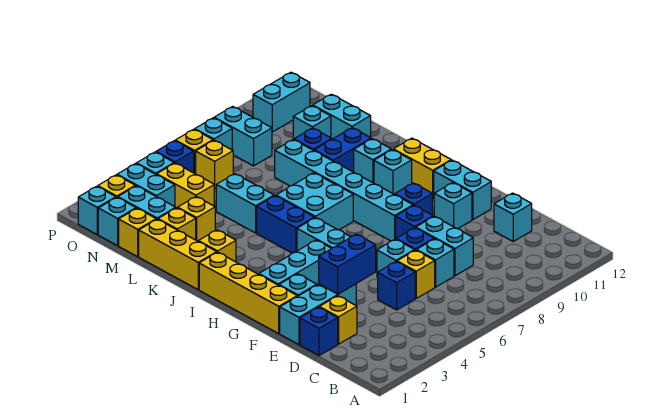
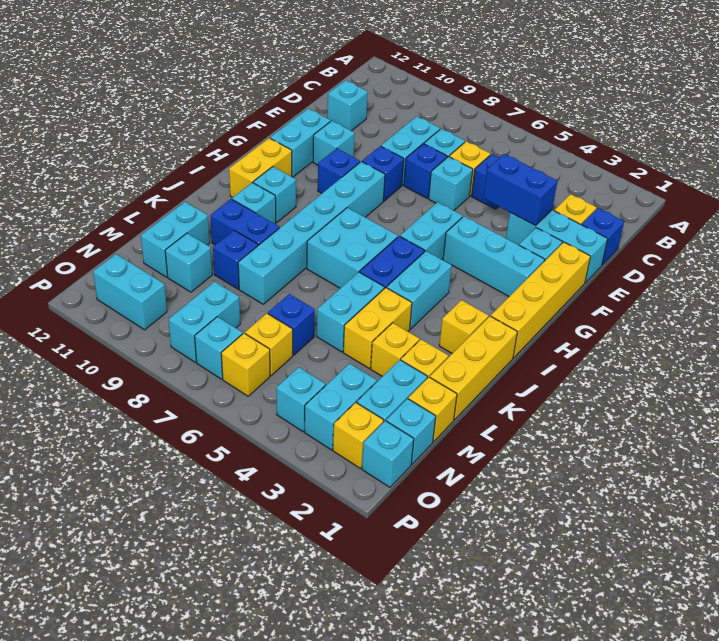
none -> cyan 1x2 brick [387,251,452,329]
yellow 1x2 brick [157,163,215,208] -> yellow 1x2 brick moved to [343,288,412,368]
blue 1x1 brick [156,141,194,173] -> blue 1x1 brick moved to [268,294,315,355]

